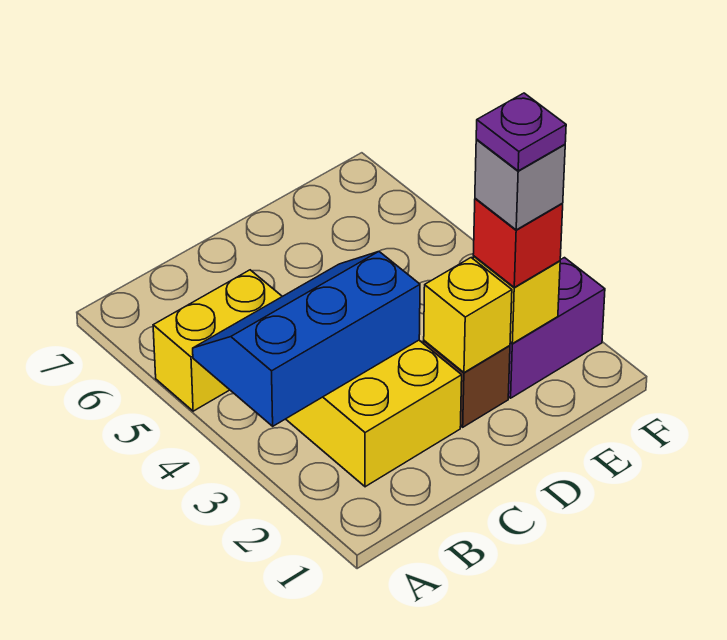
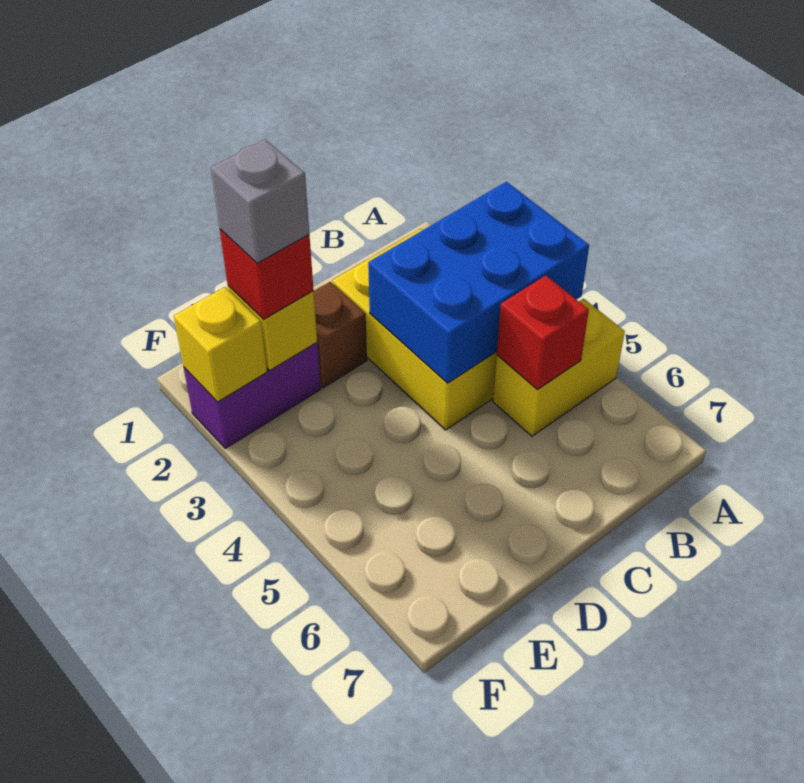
blue 2x3 slope [193,252,420,426] -> blue 2x3 brick [368,182,589,383]
none -> red 1x1 brick [497,276,589,389]
yellow 1x1 brick [424,258,512,373] -> yellow 1x1 brick moved to [174,287,267,402]
purple 1x1 plate [476,93,566,171] -> none

